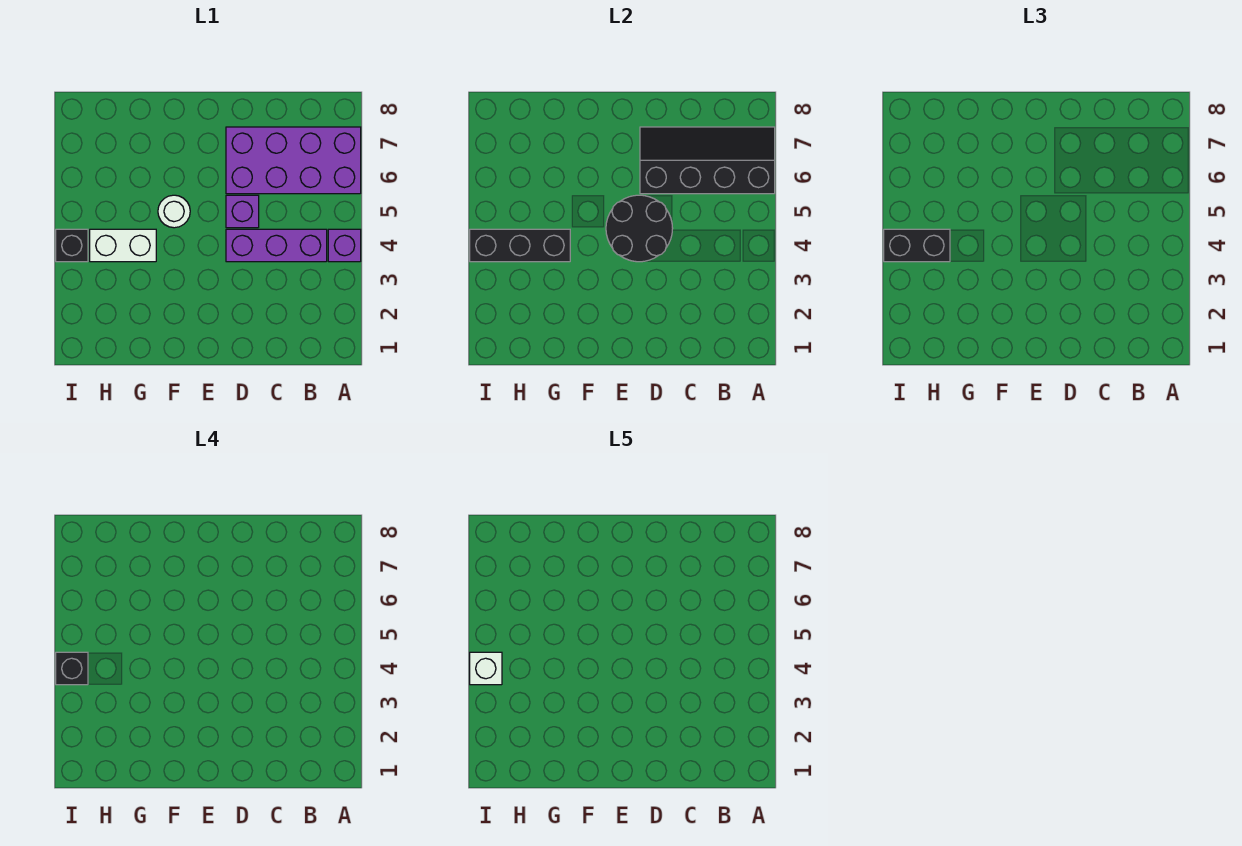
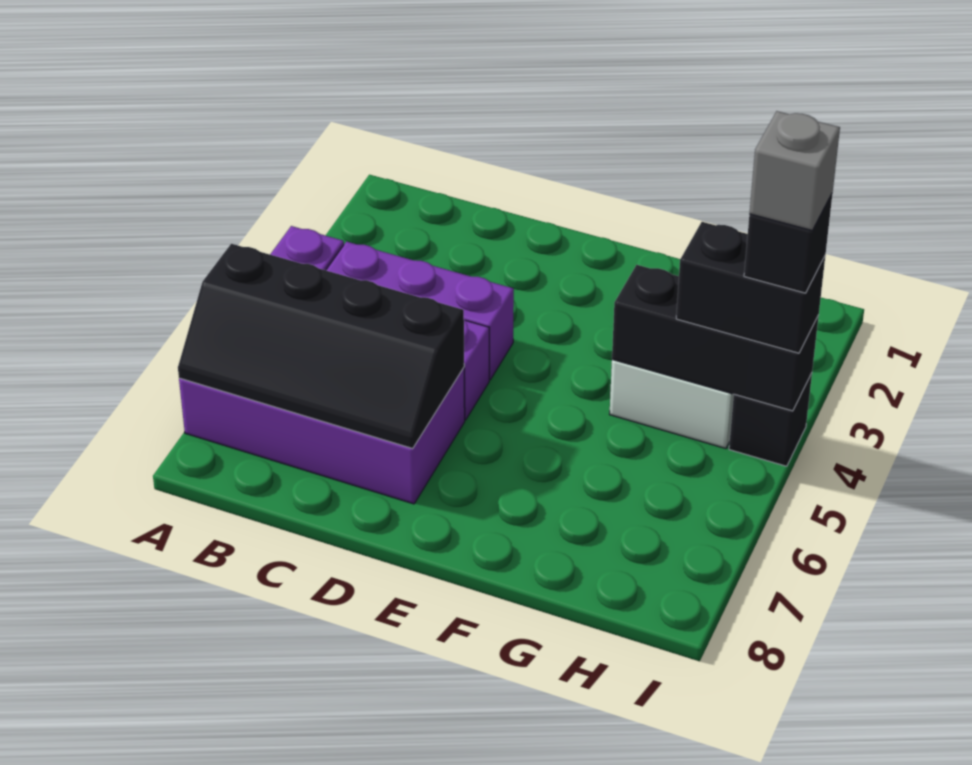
black 2x2 round brick [606,195,673,262] -> none
white 1x1 round brick [158,195,190,228] -> none
white 1x1 brick [470,652,502,685] -> grey 1x1 brick [749,111,840,230]

